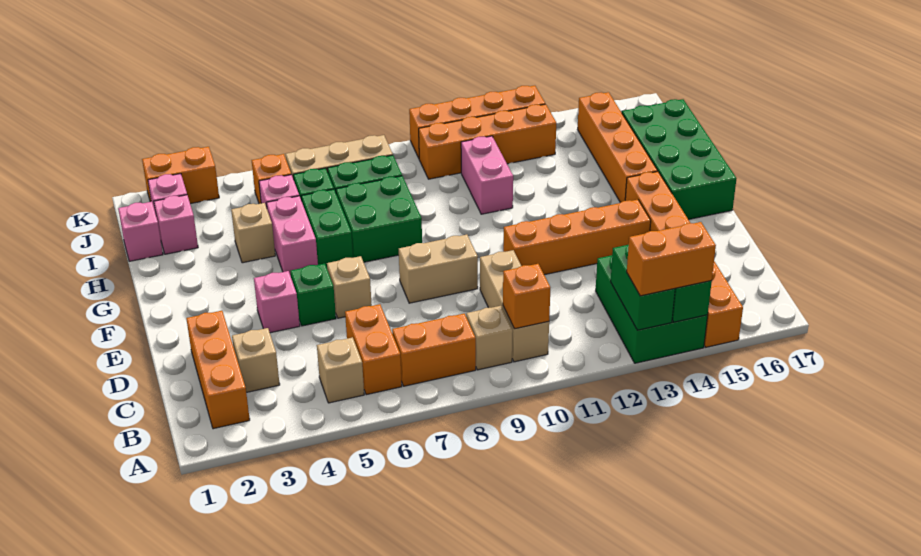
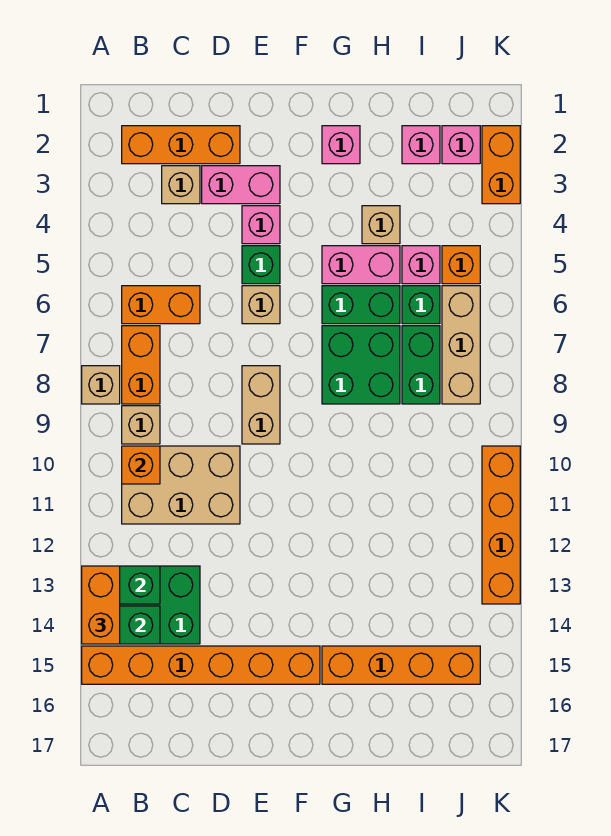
tan 1x1 brick [317,337,364,403] -> tan 1x1 brick moved to [82,366,120,404]
tan 1x3 brick [480,250,549,362] -> tan 2x3 brick [122,446,240,524]
orange 1x4 brick [503,200,651,275] -> none
green 2x4 brick [622,99,737,220] -> none
pink 1x2 brick [461,136,513,214] -> pink 1x2 brick moved to [202,166,280,204]
pink 1x1 brick [118,202,163,261] -> pink 1x1 brick moved to [322,126,360,164]
orange 1x4 brick [419,104,556,179] -> none

